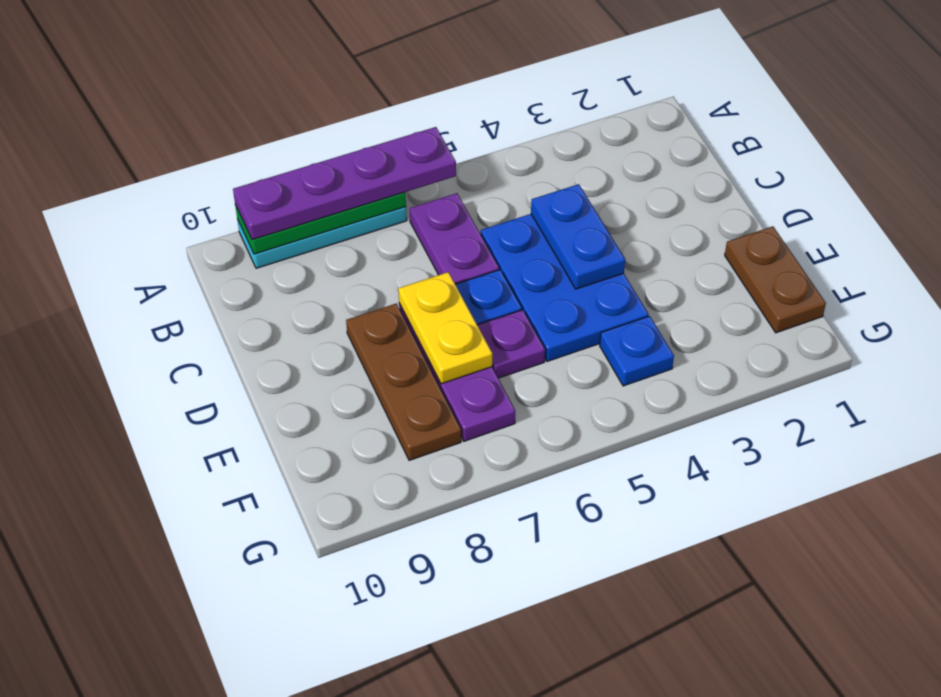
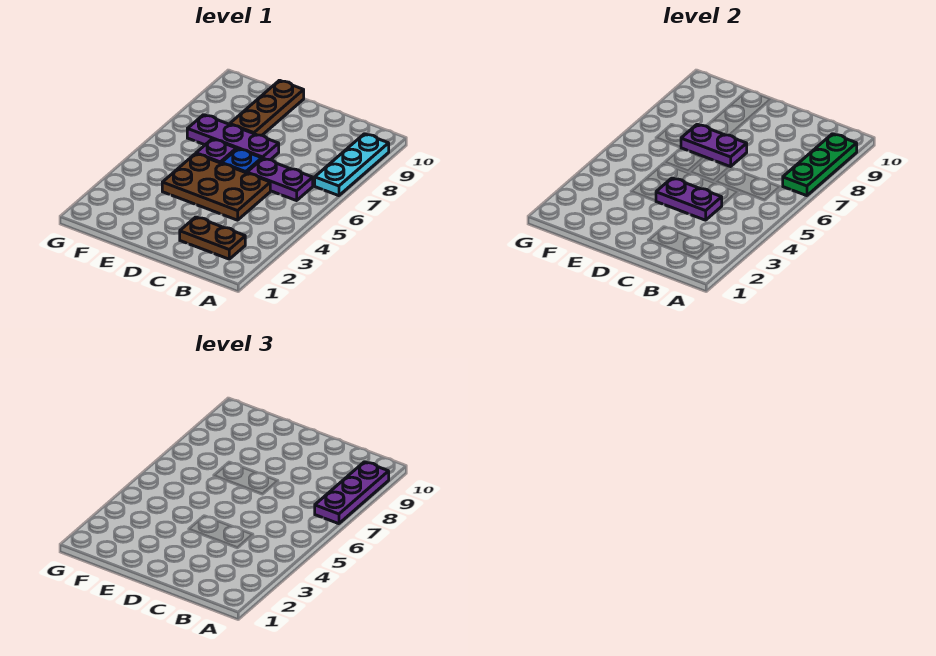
purple 1x4 plate [233,127,456,240] -> purple 1x3 plate [315,462,389,524]
blue 2x3 plate [481,214,649,361] -> brown 2x3 plate [162,154,270,220]
blue 1x2 plate [531,184,625,289] -> purple 1x2 plate [656,178,722,220]
yellow 1x2 plate [398,272,492,384] -> purple 1x2 plate [681,124,747,167]
brown 1x3 plate [346,304,461,460] -> brown 1x3 plate turned to [230,80,304,135]
brown 1x2 plate [725,226,826,333] -> brown 1x2 plate moved to [180,217,245,259]
blue 1x1 plate [600,316,674,386] -> none

